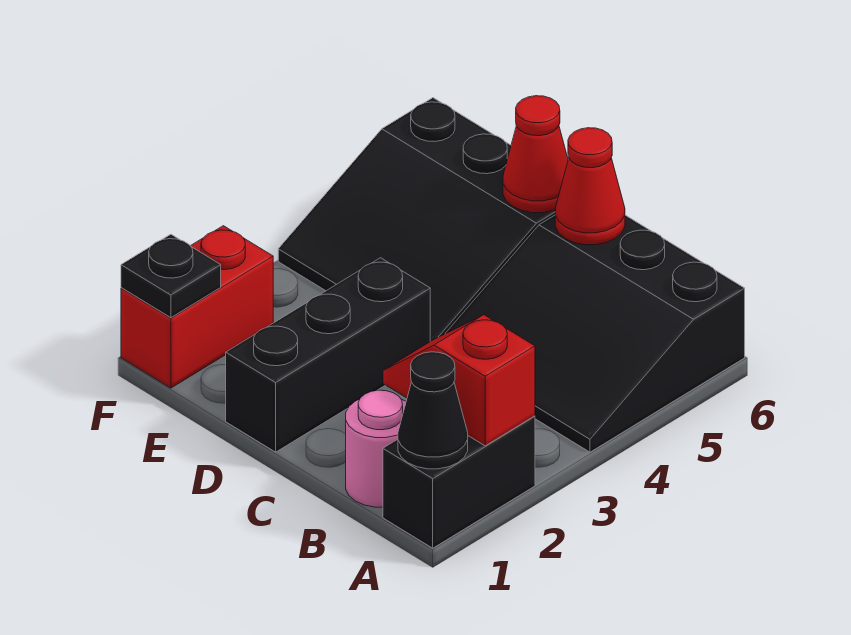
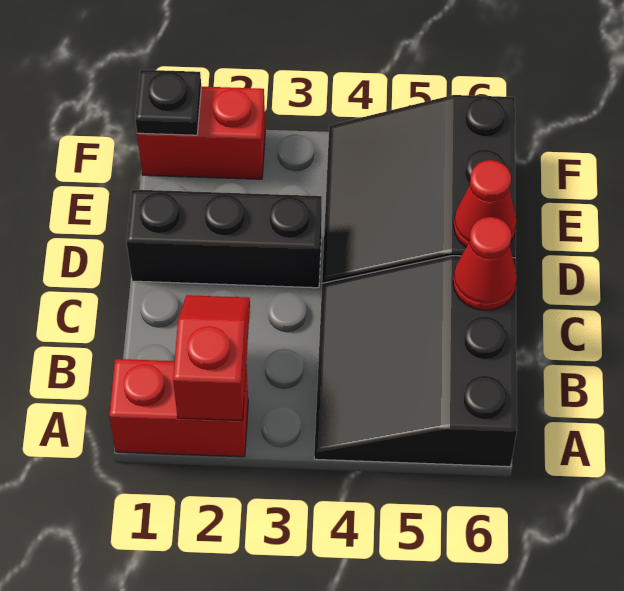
black 1x2 brick [383,416,535,548] -> red 1x2 brick [109,359,248,457]
black 1x1 cone [398,352,468,469] -> none
pink 1x1 round brick [346,390,406,507] -> none

